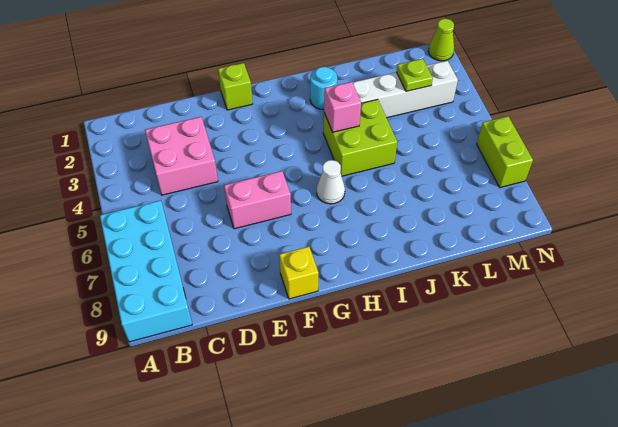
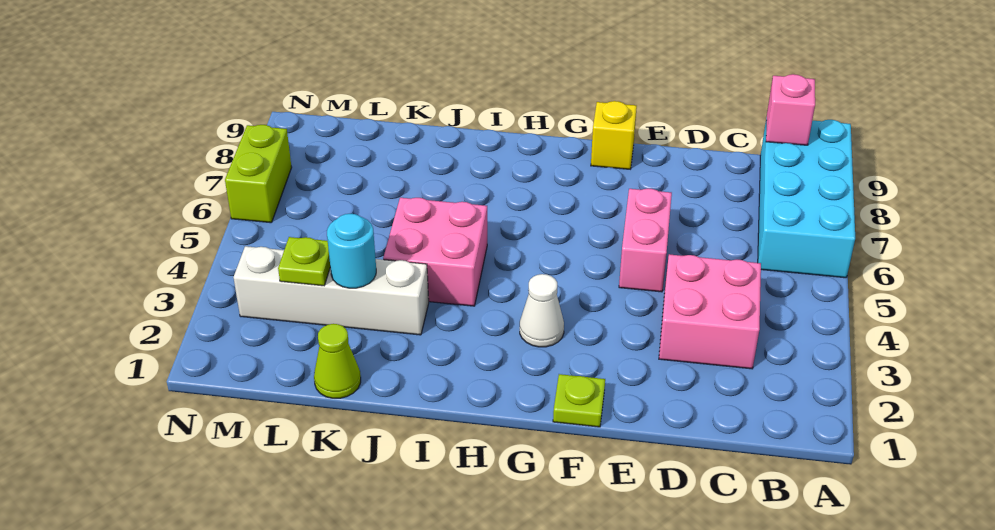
pink 1x2 brick [224,171,291,229] -> pink 1x2 brick turned to [619,188,672,292]
lime 1x1 brick [218,63,252,110] -> lime 1x1 plate [553,374,605,427]
white 1x1 cone [317,160,345,204] -> white 1x1 cone moved to [520,274,564,347]
cyan 1x1 round brick [310,67,337,110] -> cyan 1x1 round brick moved to [327,214,376,288]
lime 2x2 brick [323,99,397,176] -> pink 2x2 brick [383,198,487,306]
pink 1x1 brick [324,82,361,132] -> pink 1x1 brick moved to [766,74,815,145]
lime 1x1 cone [428,19,454,61] -> lime 1x1 cone moved to [314,324,361,398]

